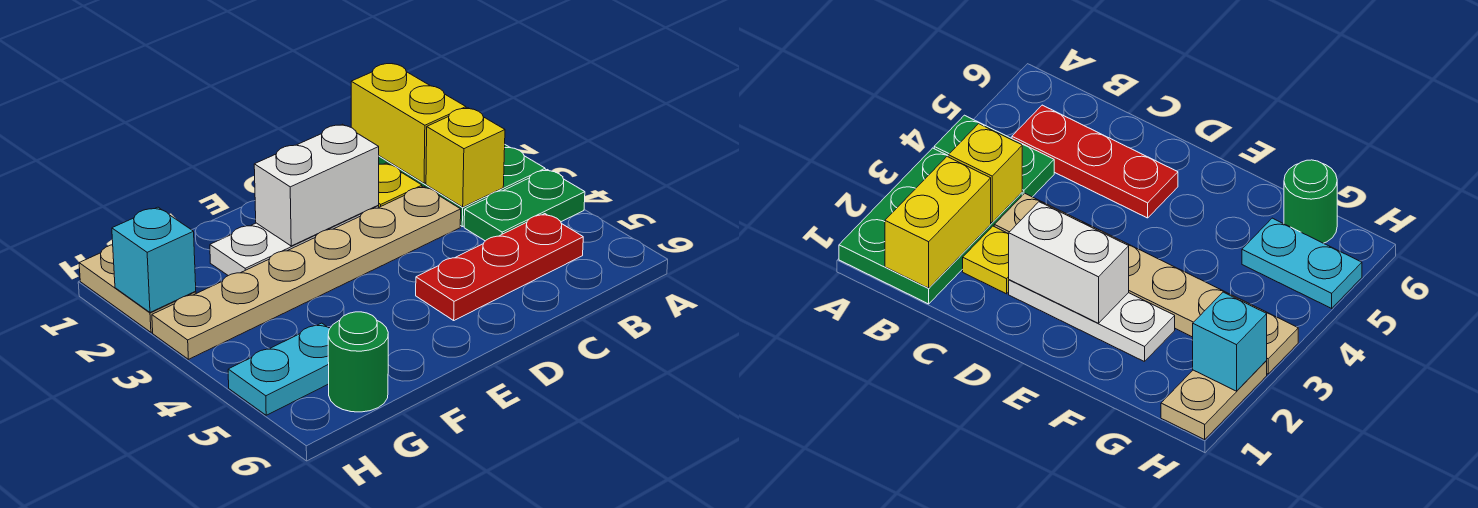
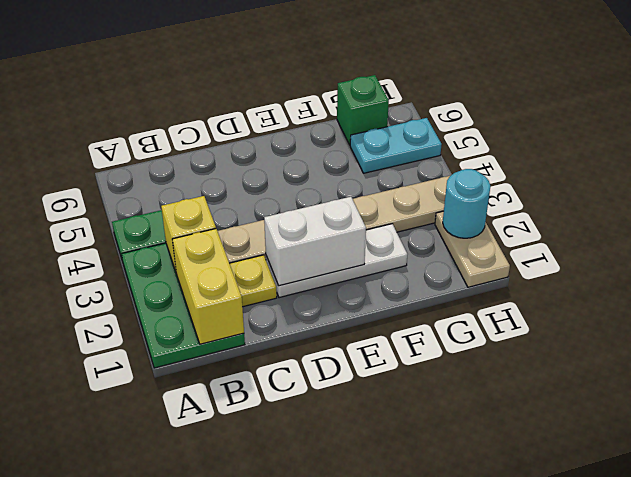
red 1x3 plate [416,214,583,320] -> none
green 1x1 round brick [328,312,388,412] -> green 1x1 brick [337,75,389,145]
cyan 1x1 brick [112,207,196,312] -> cyan 1x1 round brick [443,169,490,238]

